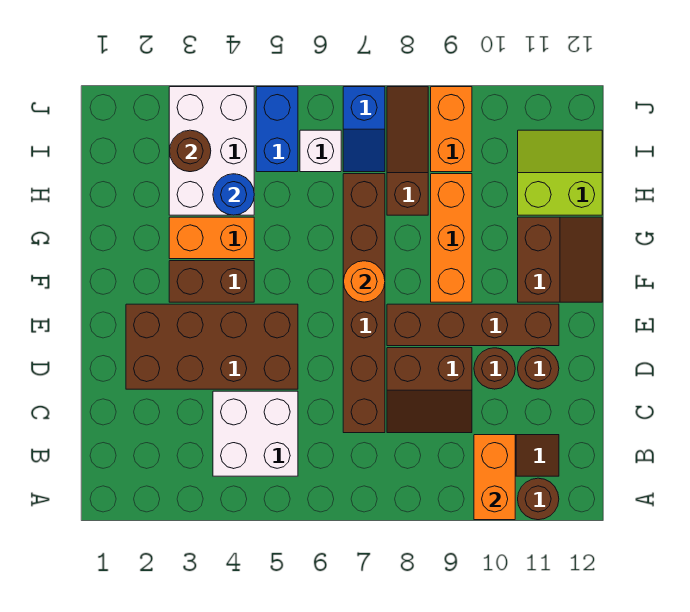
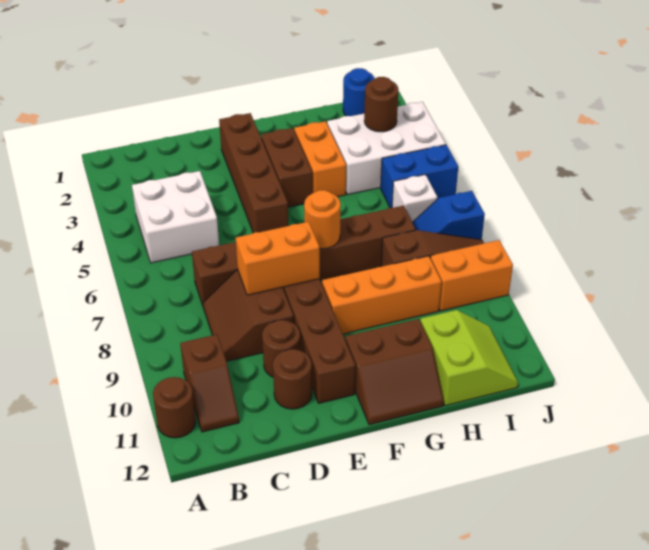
orange 1x2 brick [474,435,515,520] -> orange 1x2 brick moved to [236,222,320,295]
brown 2x4 brick [126,304,298,389] -> brown 1x4 brick [219,113,288,233]
blue 1x1 round brick [213,174,254,215] -> blue 1x1 round brick moved to [343,68,375,116]

